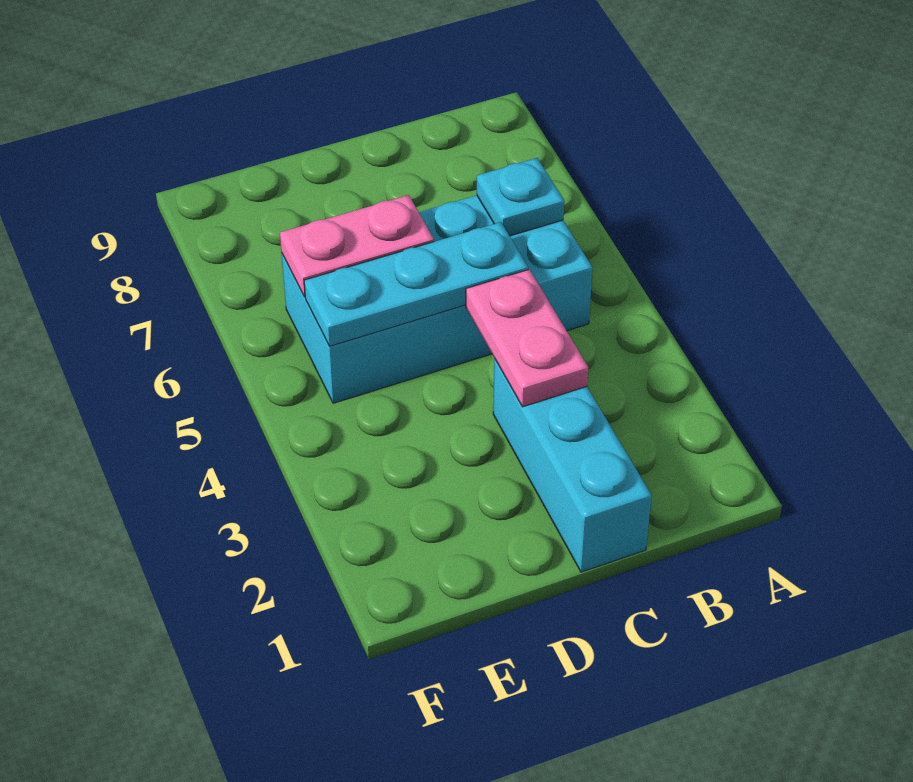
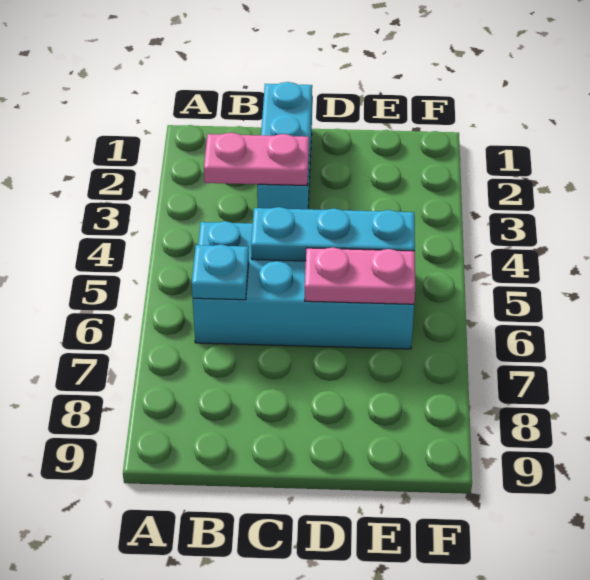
pink 1x2 plate [466,269,589,407] -> pink 1x2 plate turned to [204,133,309,186]

